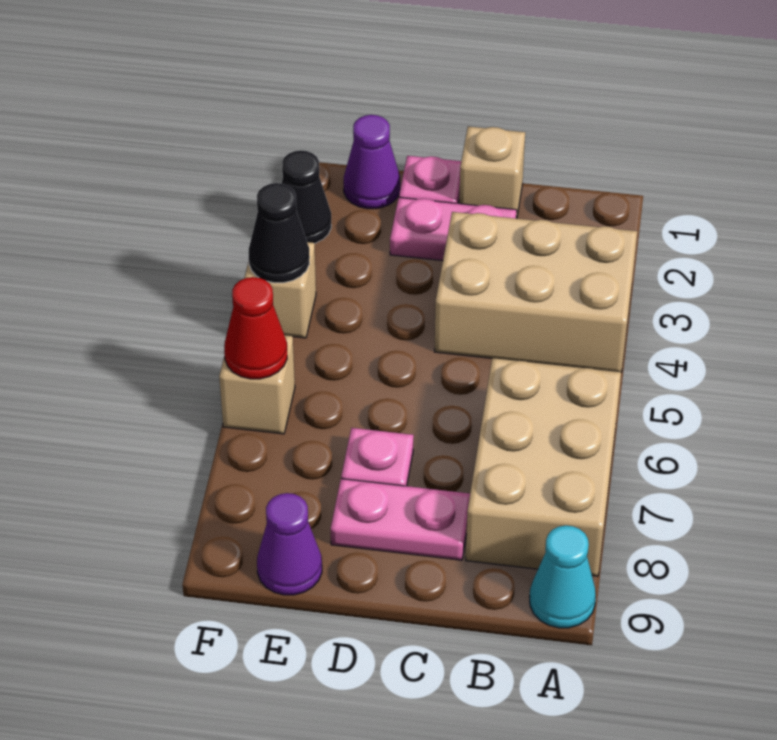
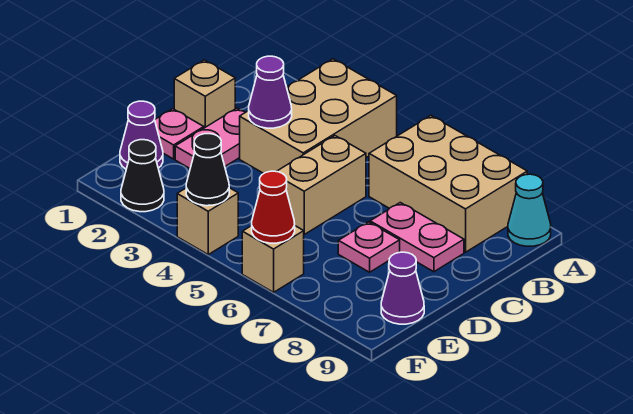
none -> purple 1x1 cone [249,56,292,128]
none -> tan 1x2 brick [276,136,366,234]
pink 1x2 plate [330,479,470,560] -> pink 1x2 plate turned to [370,203,464,272]

